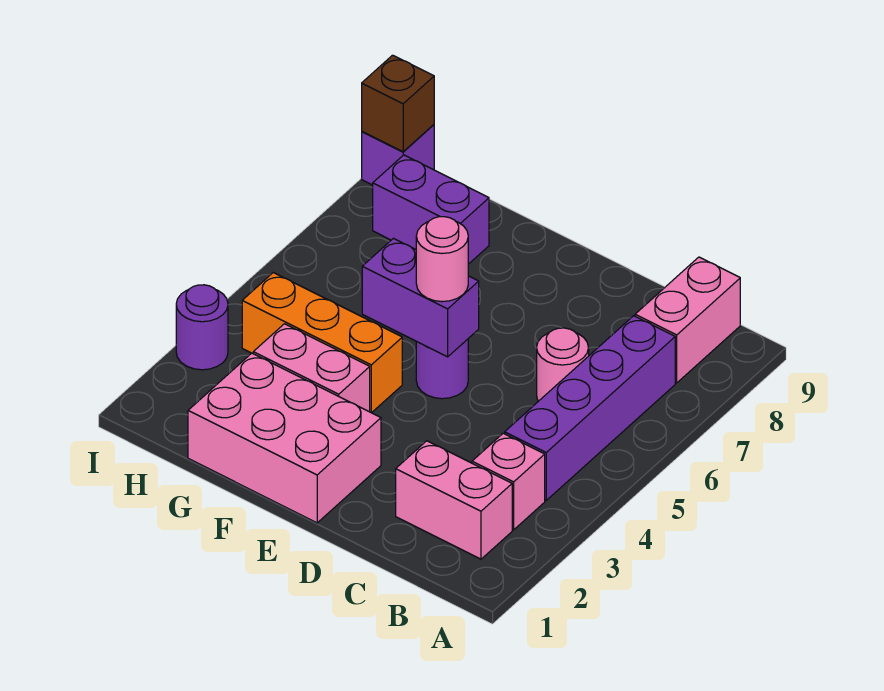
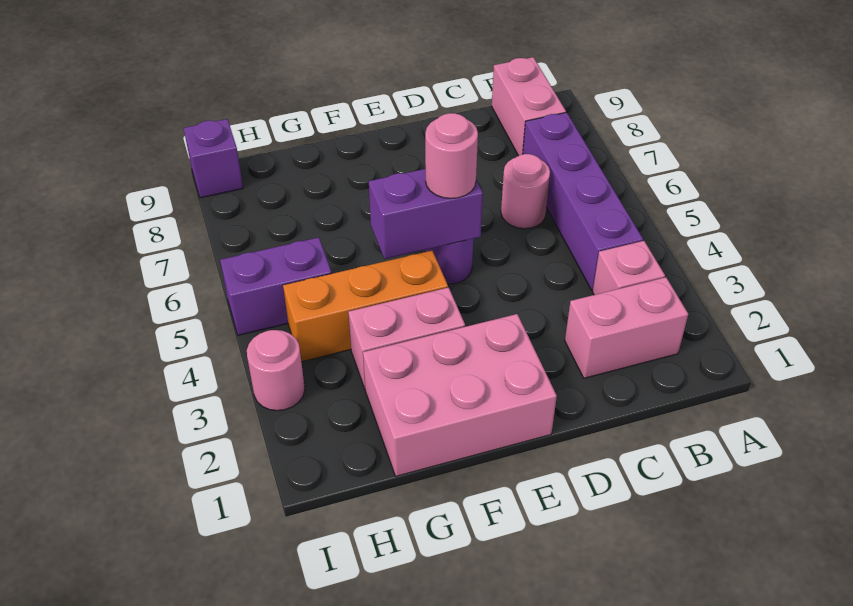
purple 1x2 brick [373,155,489,264] -> purple 1x2 brick moved to [220,237,332,335]
purple 1x1 round brick [176,285,228,370] -> pink 1x1 round brick [247,330,305,411]
brown 1x1 brick [362,55,434,152] -> none

